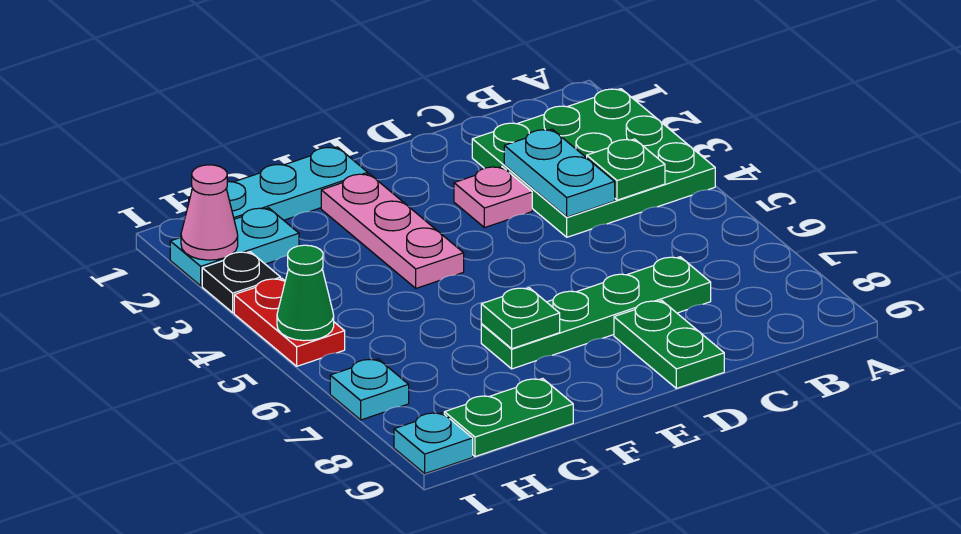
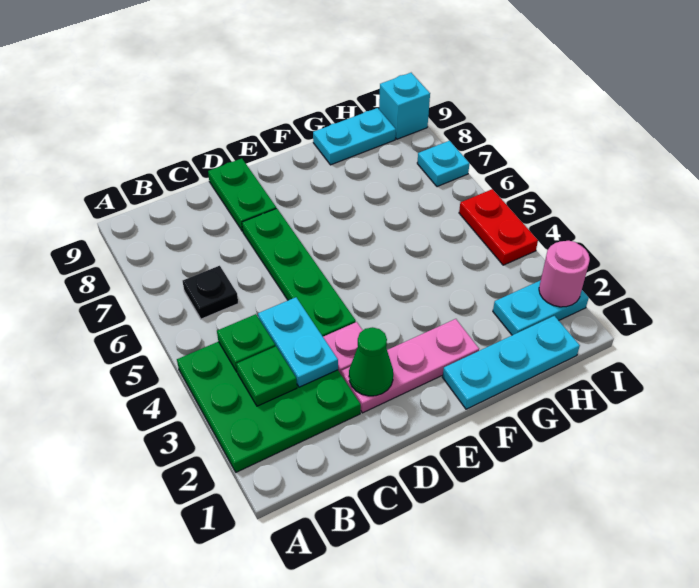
green 1x4 plate [481,257,711,369] -> green 1x4 plate turned to [242,208,356,336]
pink 1x3 plate [321,174,464,288] -> pink 1x3 plate turned to [341,319,479,413]
green 1x1 plate [481,288,560,349] -> green 1x1 plate moved to [236,346,297,406]
green 1x2 plate [444,378,573,457] -> cyan 1x2 plate [313,108,396,165]
pink 1x1 cone [181,165,238,260] -> pink 1x1 round brick [539,241,590,307]
black 1x1 plate [202,252,281,313] -> black 1x1 plate moved to [183,266,238,319]
green 1x1 cone [277,245,334,341] -> green 1x1 cone moved to [349,327,393,396]
cyan 1x1 plate [394,413,473,473] -> cyan 1x1 brick [379,73,430,139]

